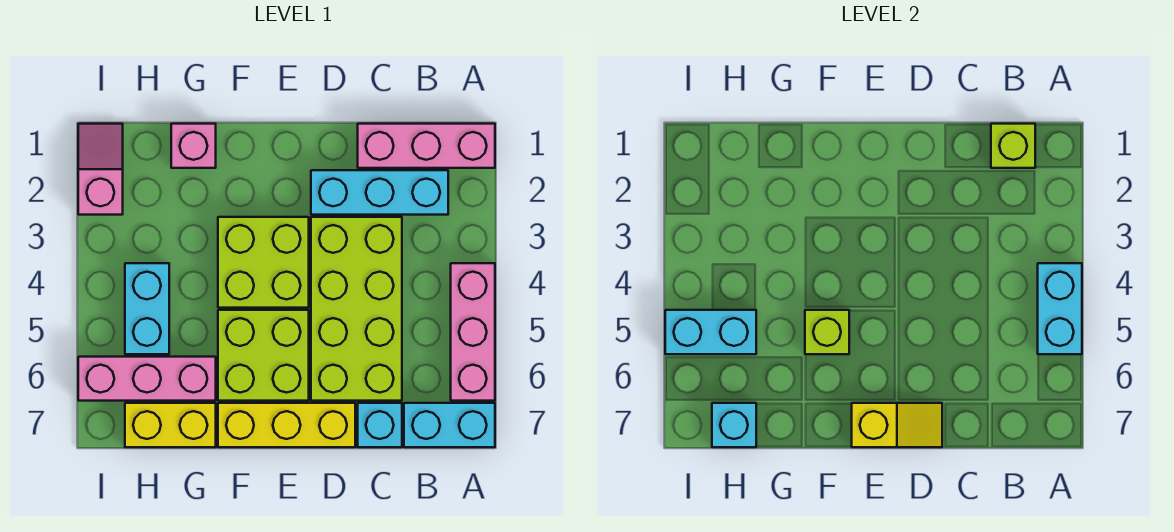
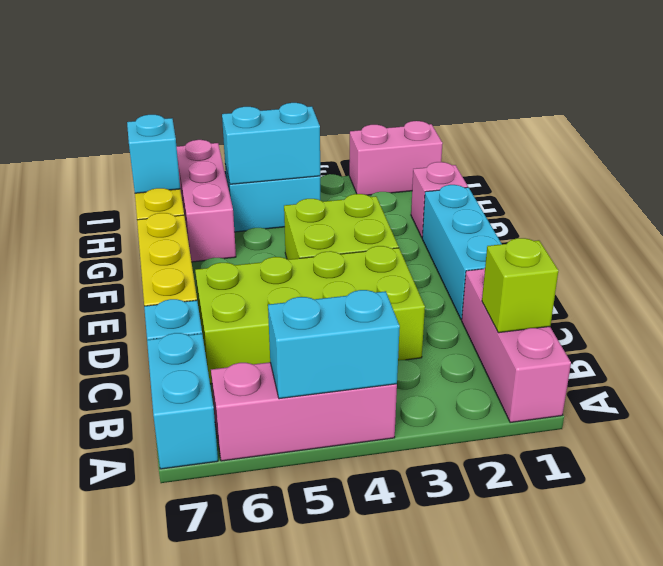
cyan 1x3 brick [311,170,448,215] -> cyan 1x3 brick moved to [422,185,501,320]
yellow 1x2 slope [852,403,942,447] -> none
lime 2x2 brick [218,310,309,401] -> none
lime 1x1 brick [805,310,849,354] -> none
cyan 1x2 brick [665,310,756,354] -> cyan 1x2 brick turned to [222,103,320,184]
pink 1x2 slope [78,124,123,215] -> pink 1x2 brick [349,121,443,195]

